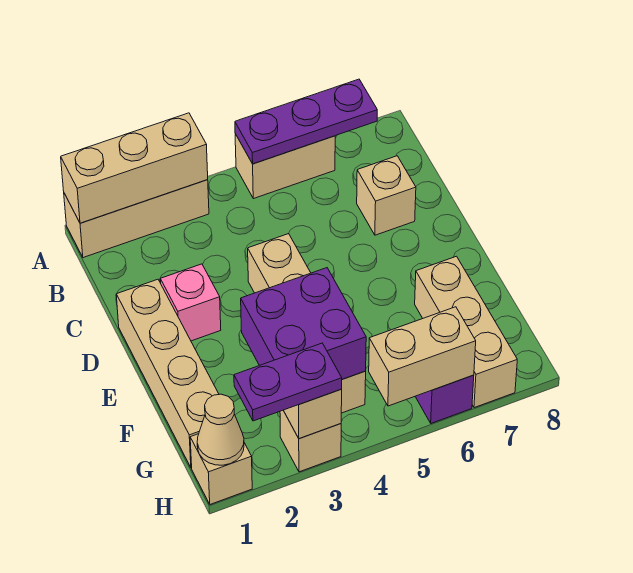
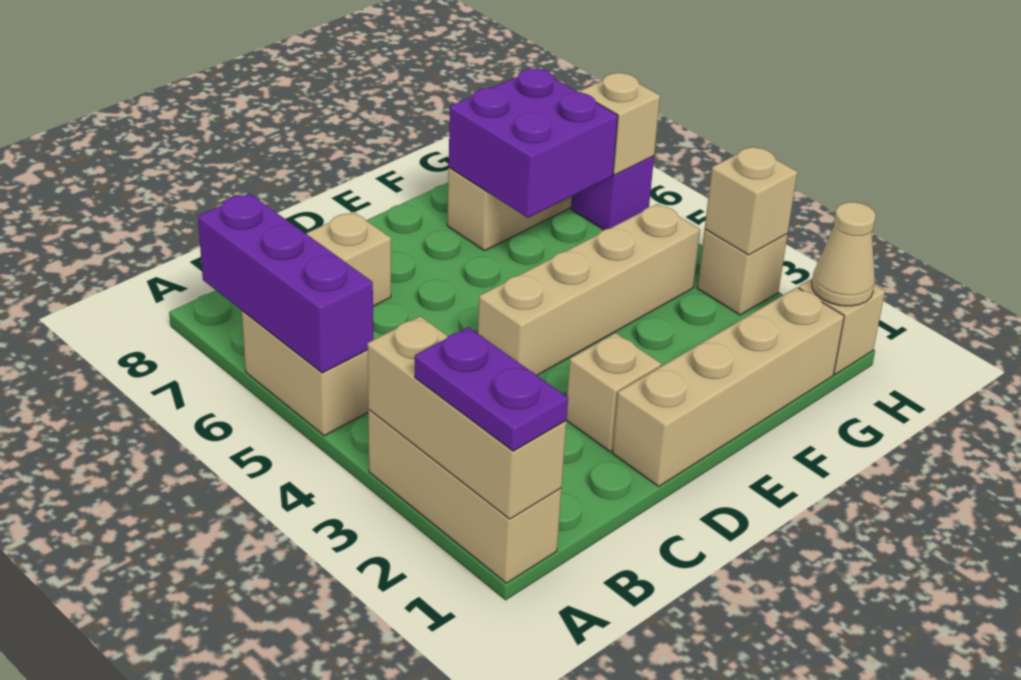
purple 1x3 plate [235,79,377,164] -> purple 1x3 brick [198,193,373,373]
pink 1x1 brick [160,264,221,341] -> tan 1x1 brick [566,333,661,451]
purple 2x2 brick [241,268,366,379] -> purple 2x2 brick moved to [449,69,618,218]
purple 1x2 plate [234,343,342,421] -> purple 1x2 plate moved to [415,327,568,451]
tan 1x2 brick [369,307,476,406] -> tan 1x1 brick [580,73,660,175]

